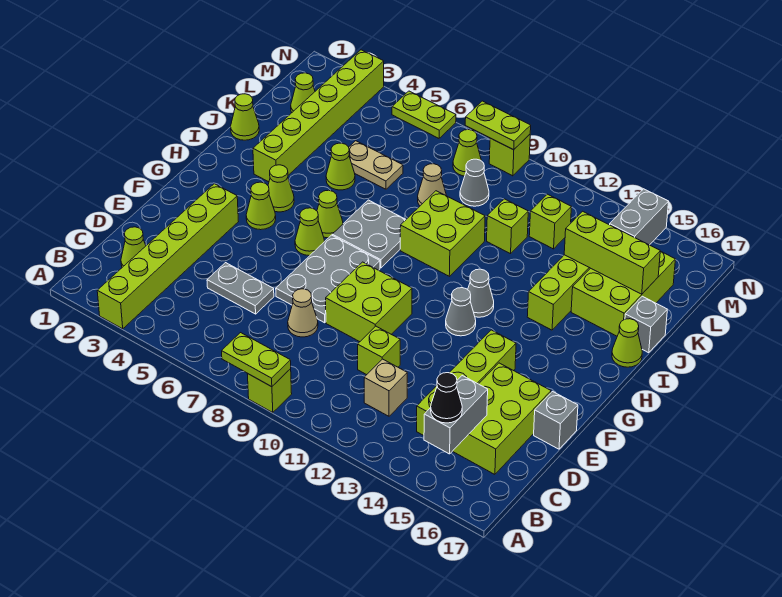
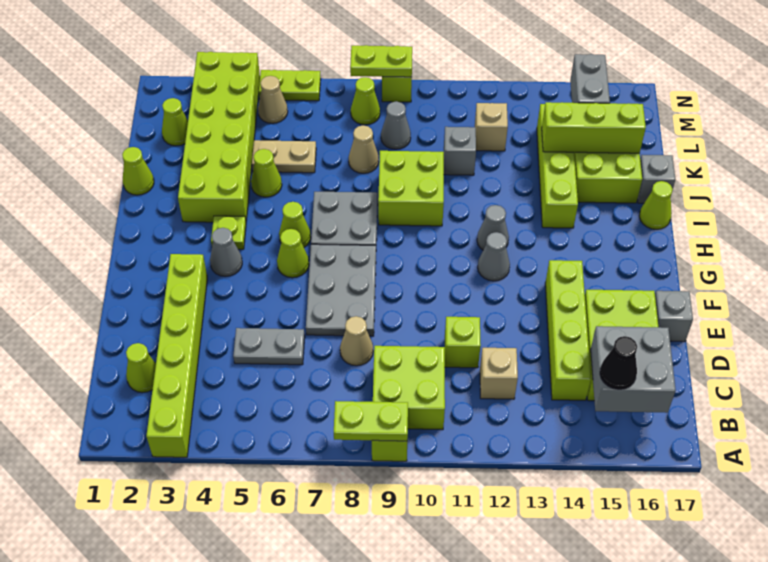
grey 1x2 brick [424,376,488,454] -> grey 2x2 brick [591,326,676,413]
lime 2x2 brick [326,262,412,342] -> lime 2x2 brick moved to [373,346,445,430]
lime 1x1 cone [246,182,276,230] -> grey 1x1 cone [210,228,242,276]
lime 1x1 cone [268,165,294,212] -> lime 1x1 plate [211,216,246,249]
lime 1x6 brick [253,50,384,182] -> lime 2x6 brick [178,52,260,222]
lime 1x1 brick [487,199,528,254] -> grey 1x1 brick [444,127,476,175]
lime 1x1 brick [529,194,571,249] -> tan 1x1 brick [475,103,508,151]
none -> tan 1x1 cone [258,76,288,123]

